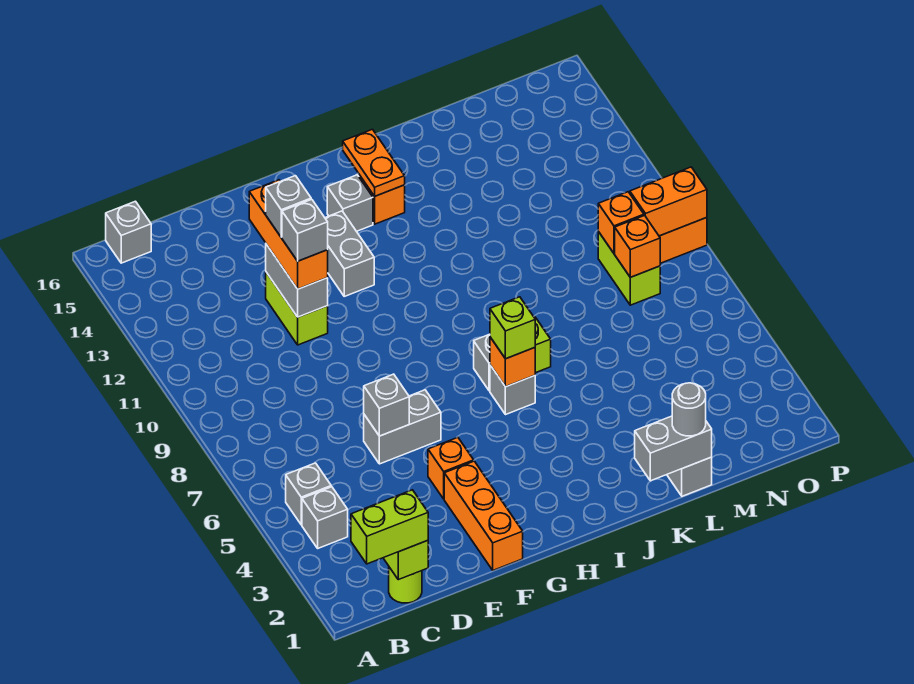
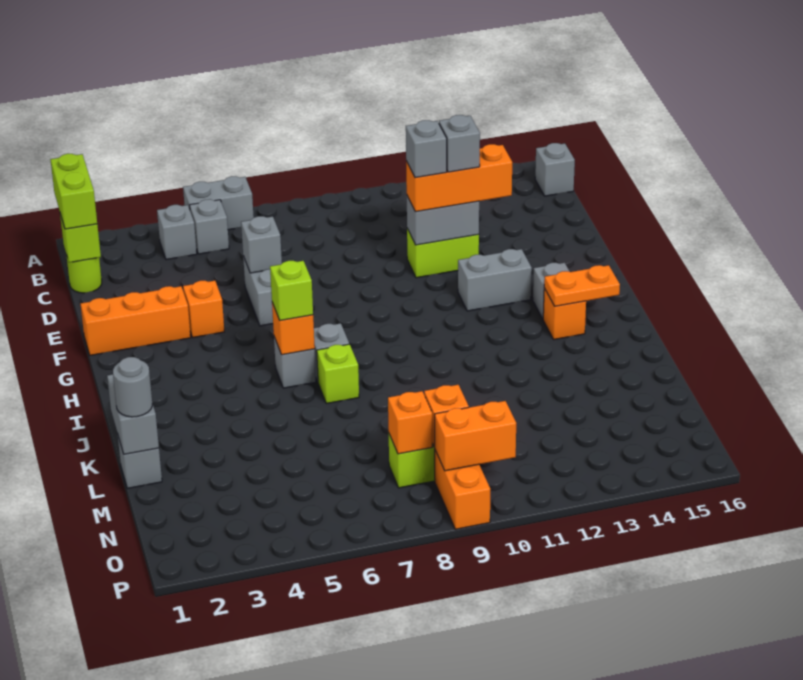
none -> grey 1x2 brick [183,176,254,230]
orange 1x2 brick [630,167,707,236] -> orange 1x2 brick turned to [435,401,516,471]

